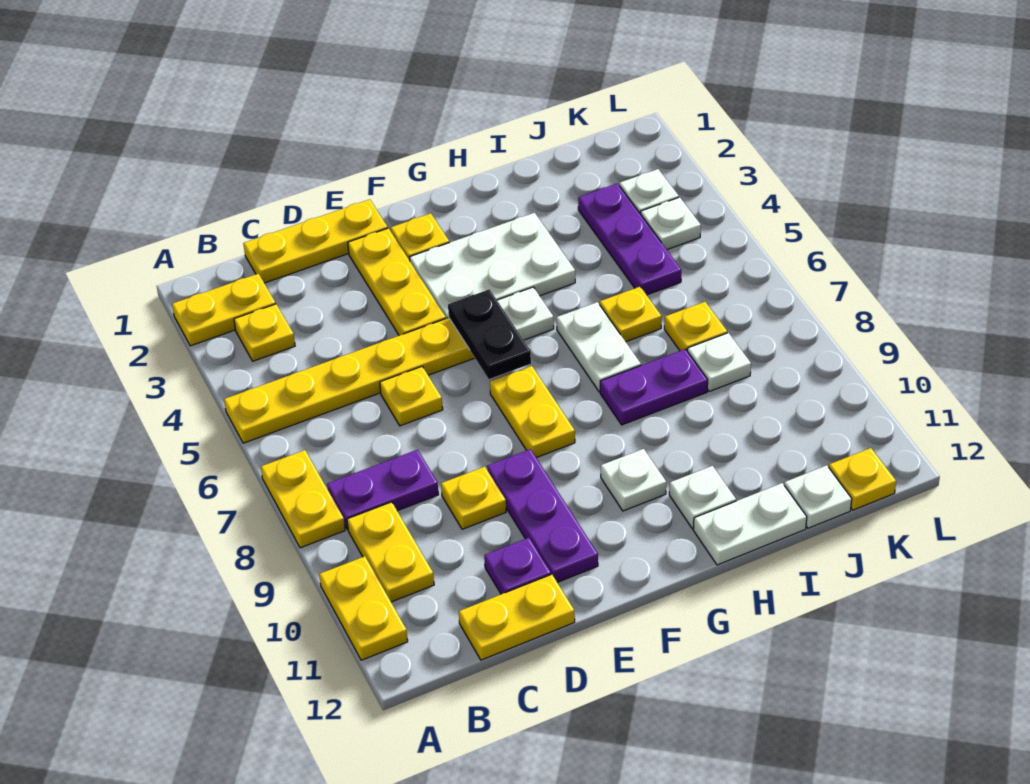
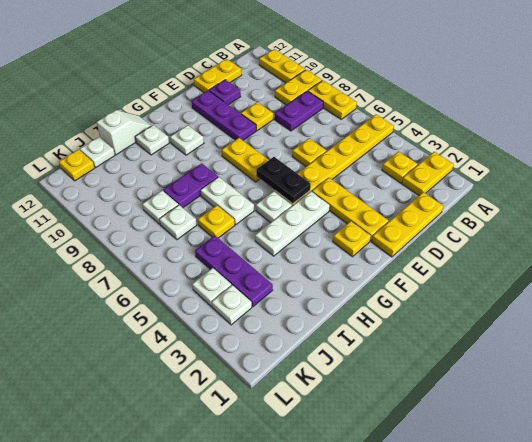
yellow 1x2 plate [347,502,434,602] -> yellow 1x2 plate turned to [275,70,322,105]
white 2x3 plate [410,213,575,318] -> white 1x3 plate [255,191,330,256]
white 1x2 plate [693,483,807,565] -> white 1x2 slope [97,110,151,155]
yellow 1x1 plate [664,302,727,351] -> white 1x1 plate [159,205,197,240]

